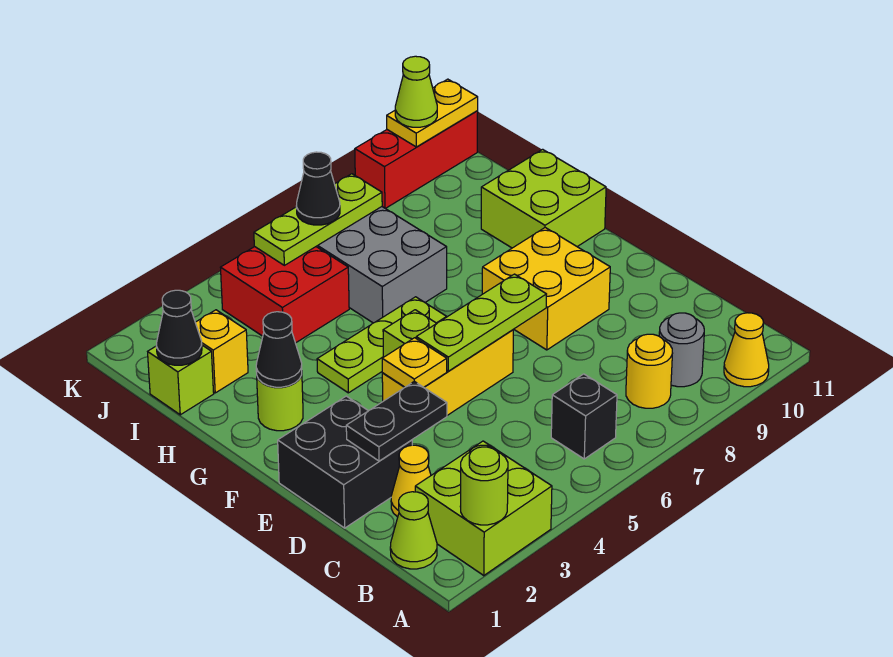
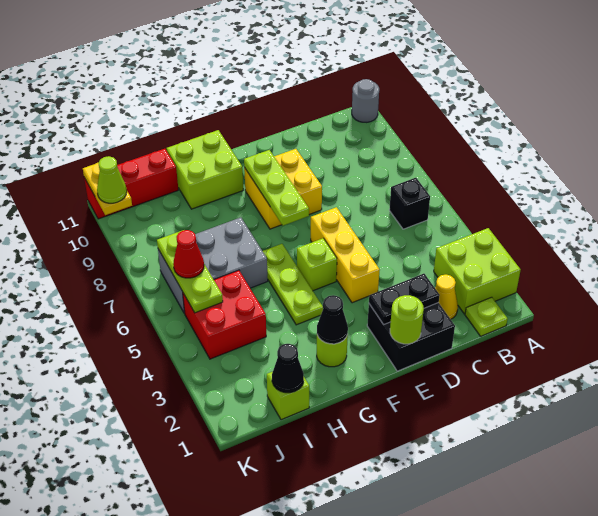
lime 1x1 round brick [460,447,508,525] -> lime 1x1 round brick moved to [390,295,424,344]
yellow 1x1 cone [724,313,769,387] -> none
lime 1x1 cone [390,492,437,569] -> lime 1x1 plate [465,297,507,336]
yellow 1x1 round brick [626,334,672,408] -> none
grey 1x1 round brick [659,313,704,387] -> grey 1x1 round brick moved to [352,79,379,122]
black 1x2 plate [346,381,447,461] -> black 1x2 plate turned to [369,274,440,325]
yellow 1x1 plate [382,338,447,387] -> none
lime 1x3 plate [416,274,546,371] -> lime 1x3 plate moved to [244,150,309,226]
yellow 1x1 brick [195,310,248,393] -> none
black 1x1 cone [296,152,340,225] -> red 1x1 cone [173,230,204,278]
red 1x3 brick [355,111,478,209] -> red 1x3 brick turned to [84,149,178,219]

